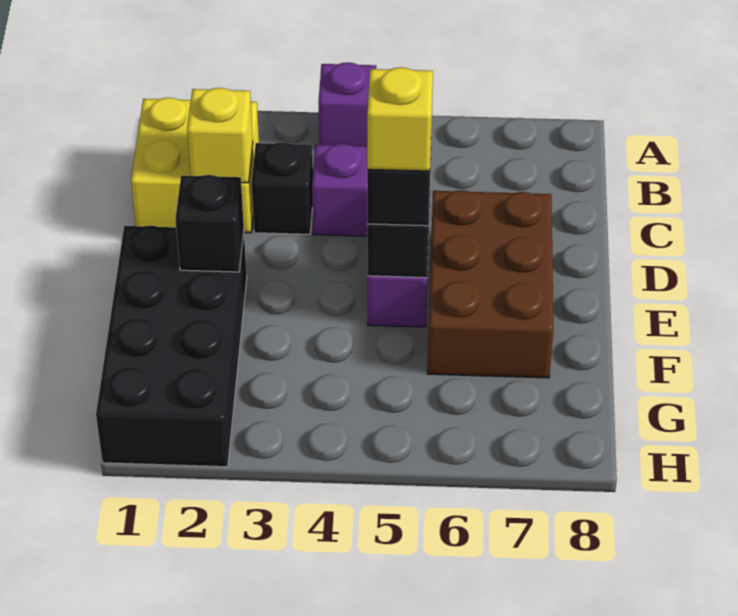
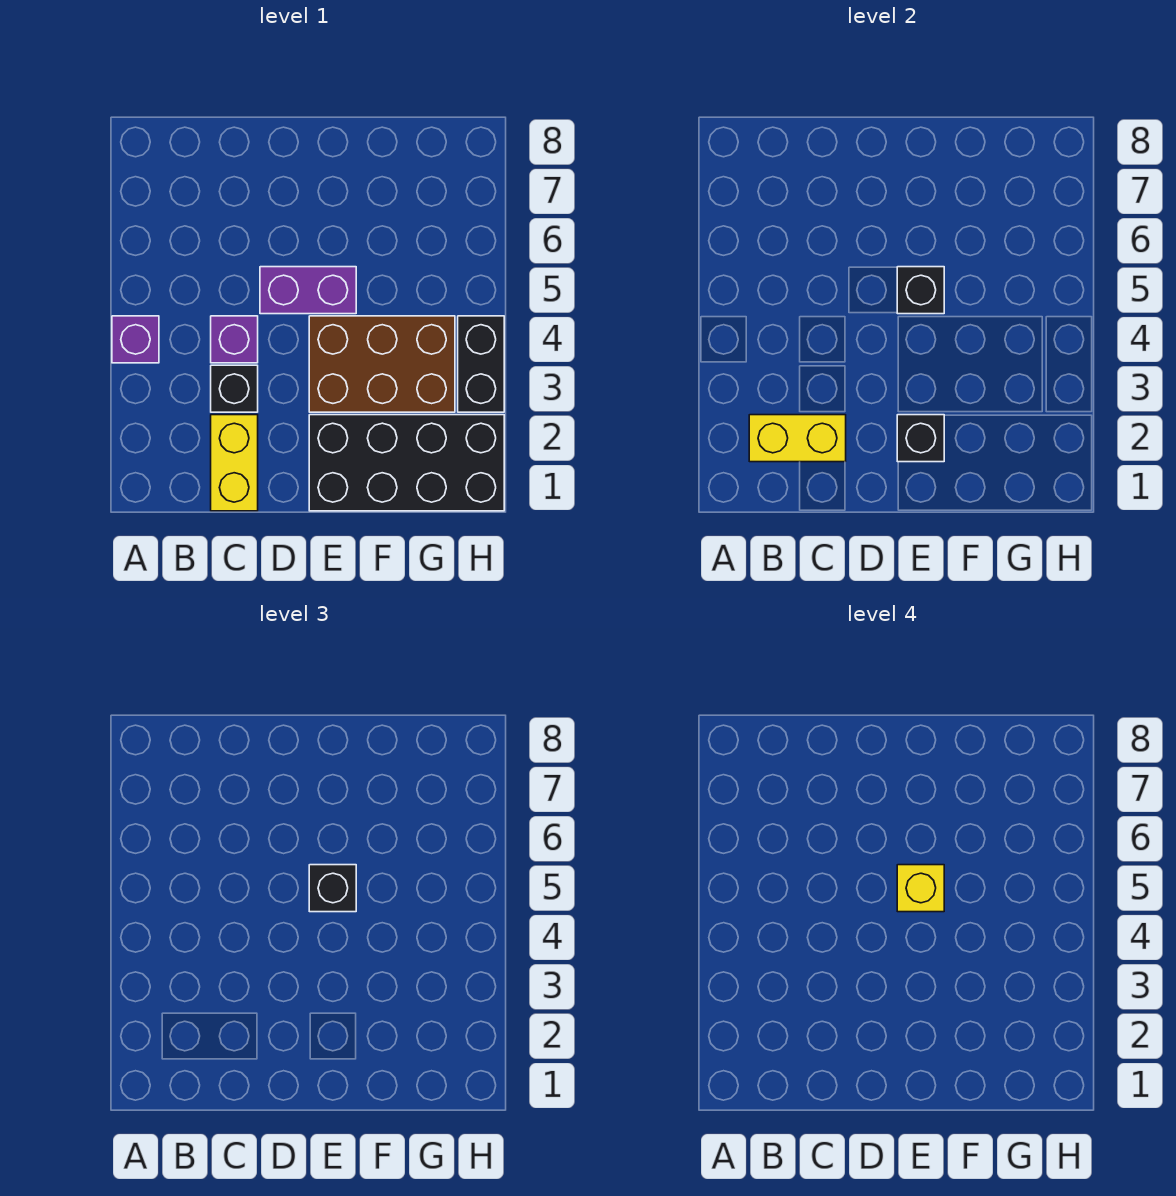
yellow 2x2 brick [131,98,259,233] -> yellow 1x2 brick [211,415,258,511]
yellow 1x1 brick [187,88,253,183] -> yellow 1x2 brick [749,415,846,462]
brown 2x3 brick [427,190,554,378] -> brown 2x3 brick moved to [309,316,455,412]
none -> black 1x2 brick [458,316,504,412]

